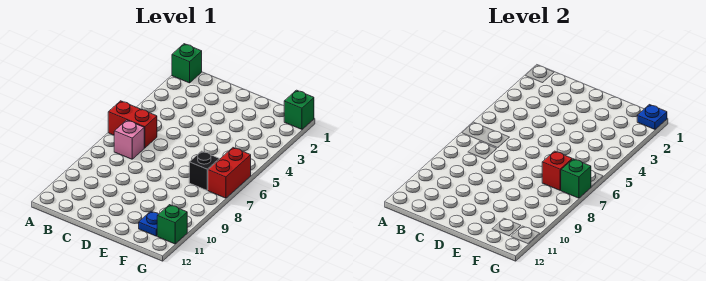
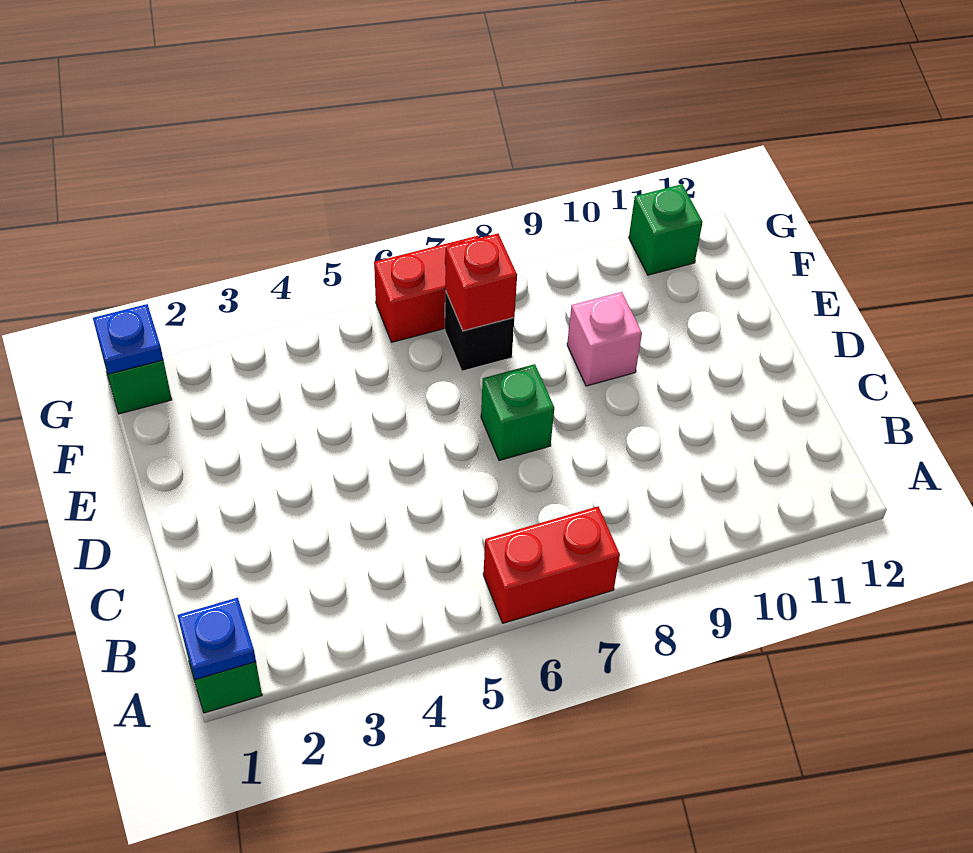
red 1x2 brick [108,101,157,148] -> red 1x2 brick turned to [483,506,620,623]
pink 1x1 brick [114,120,144,159] -> pink 1x1 brick moved to [567,292,642,386]
blue 1x1 plate [139,211,158,236] -> blue 1x1 plate moved to [178,598,256,680]
green 1x1 brick [561,159,591,198] -> green 1x1 brick moved to [481,364,554,460]

